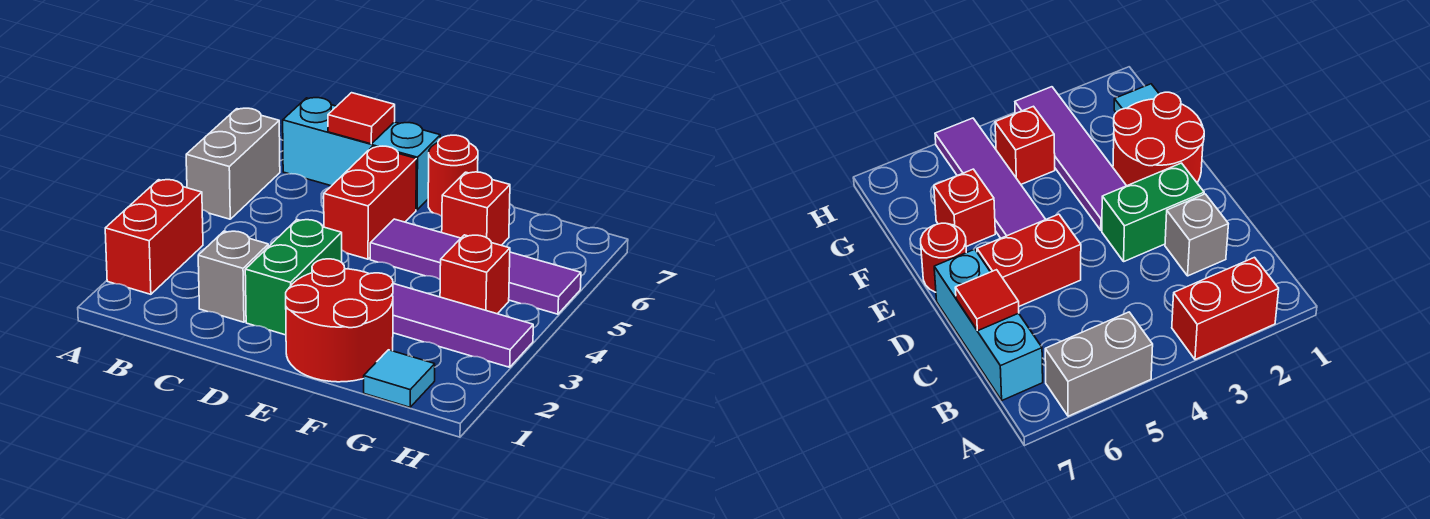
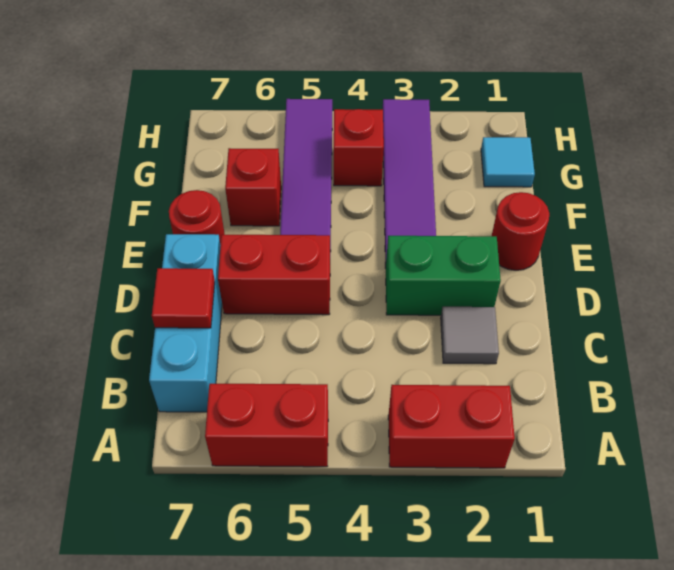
grey 1x2 brick [186,108,280,219] -> red 1x2 brick [205,384,328,467]
grey 1x1 brick [198,231,268,322] -> grey 1x1 tile [441,307,499,364]
red 2x2 round brick [286,259,393,382] -> red 1x1 round brick [492,192,549,270]

